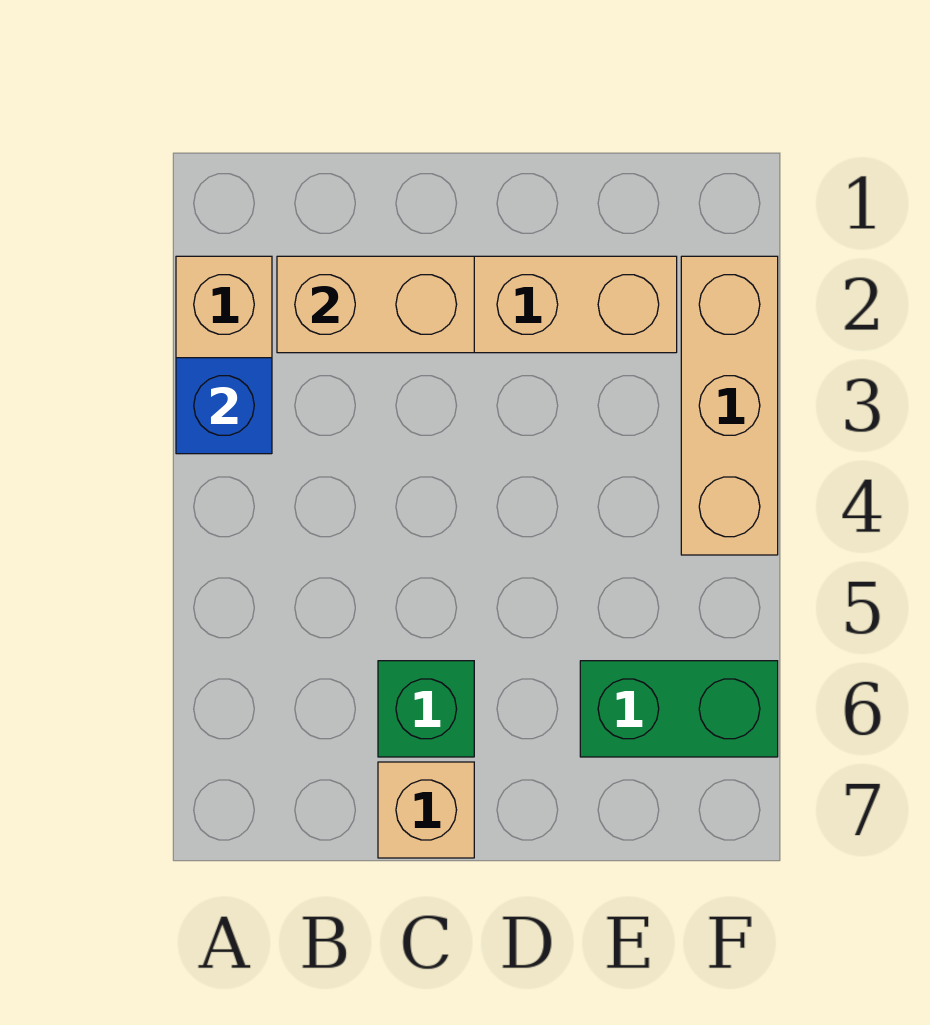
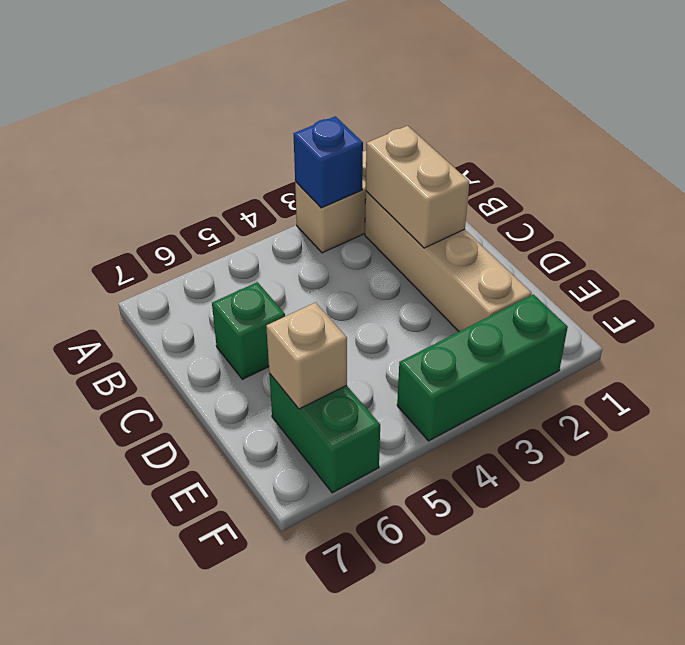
tan 1x1 brick [378,762,474,858] -> tan 1x1 brick moved to [266,302,347,409]
tan 1x3 brick [681,256,778,555] -> green 1x3 brick [397,294,568,441]

